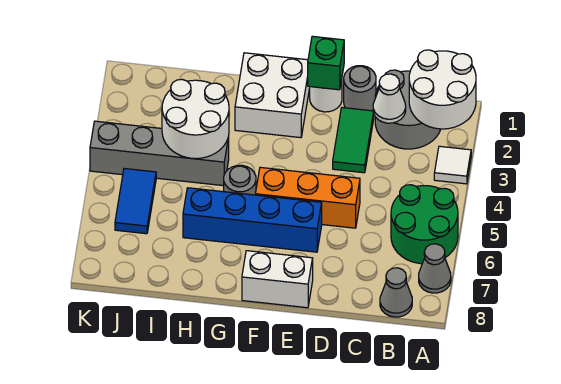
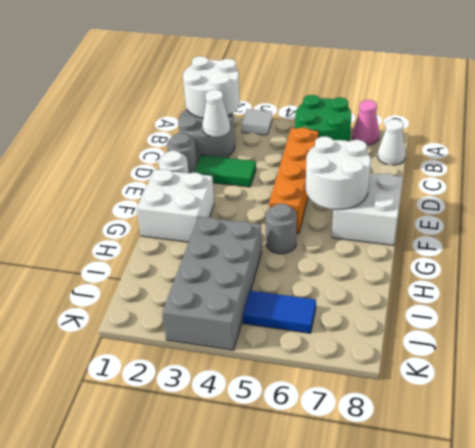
grey 1x1 cone [419,244,451,293] -> pink 1x1 cone [353,100,379,145]
grey 1x1 cone [380,268,412,317] -> white 1x1 cone [378,119,406,165]
orange 1x3 brick [255,167,360,228] -> orange 1x4 brick [269,127,318,234]
green 1x1 brick [308,36,344,90] -> none
blue 1x4 brick [183,188,322,252] -> none
white 1x2 brick [242,251,313,308] -> white 2x2 brick [332,173,403,245]
white 2x2 round brick [162,80,229,159] -> white 2x2 round brick moved to [306,136,371,210]
grey 1x4 brick [90,121,229,186] -> grey 2x4 brick [162,217,262,350]

